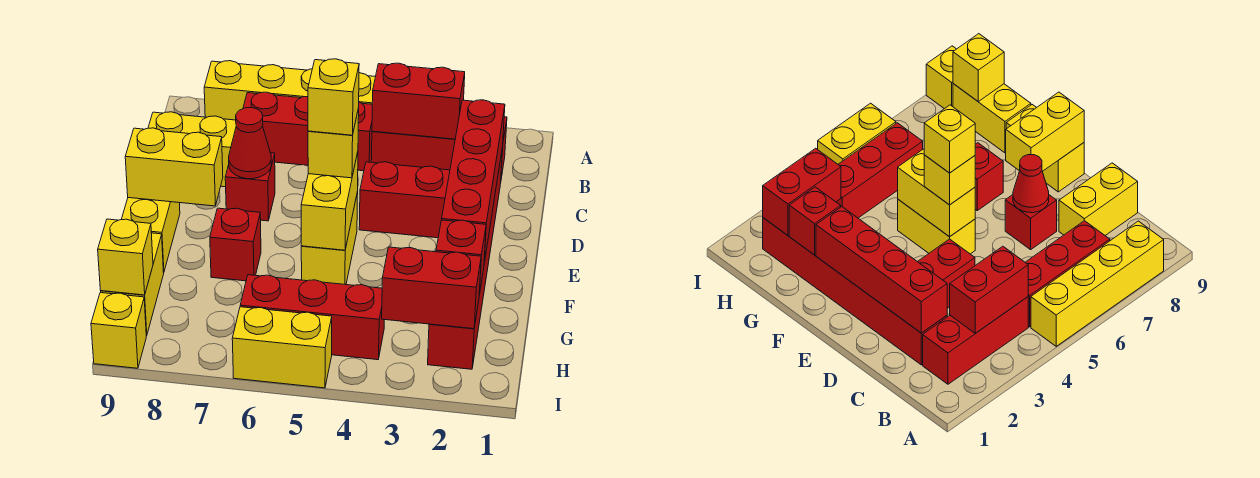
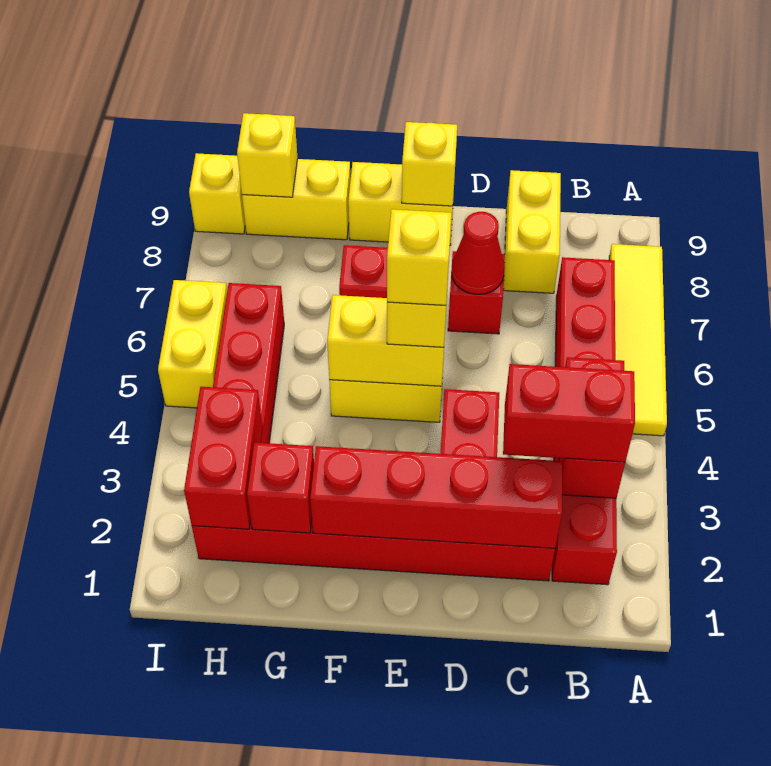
yellow 1x4 brick [204,61,375,120] -> yellow 1x4 tile [609,244,667,436]
none -> red 1x2 brick [503,364,635,462]
yellow 1x2 brick [125,128,223,206] -> yellow 1x1 brick [402,122,457,206]

